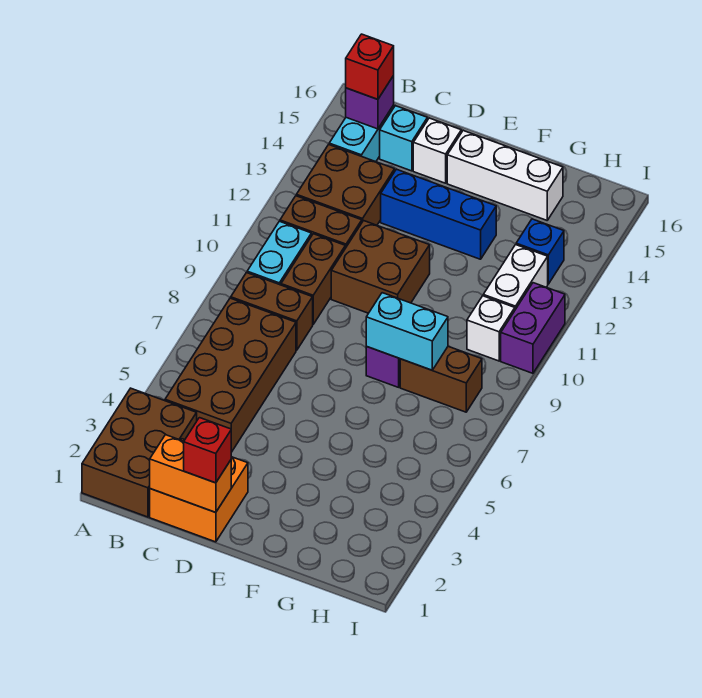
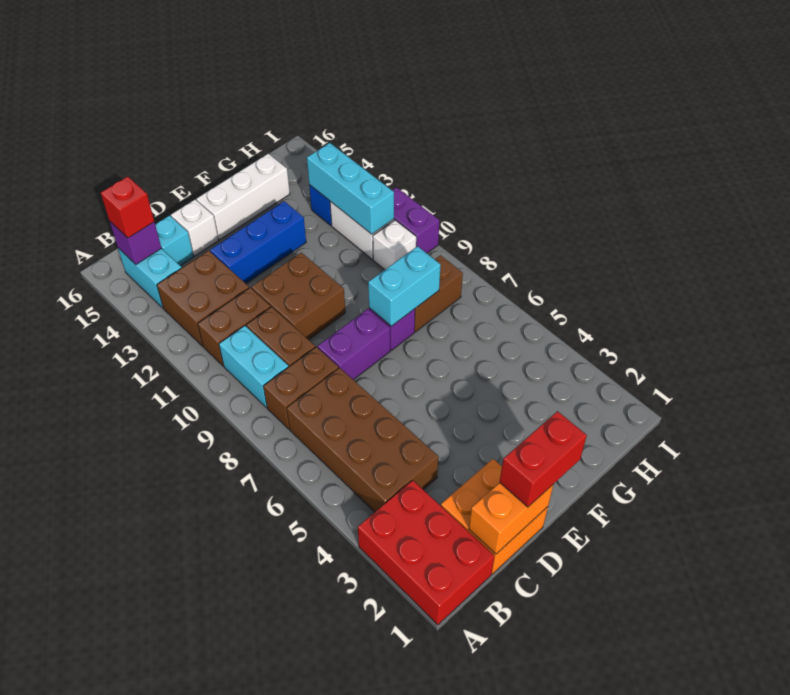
brown 2x3 brick [82,388,197,517] -> red 2x3 brick [358,480,495,625]
red 1x1 brick [184,418,231,483] -> red 1x2 brick [500,411,587,507]
none -> purple 1x2 brick [318,309,390,380]
none -> cyan 1x3 brick [307,143,394,234]

